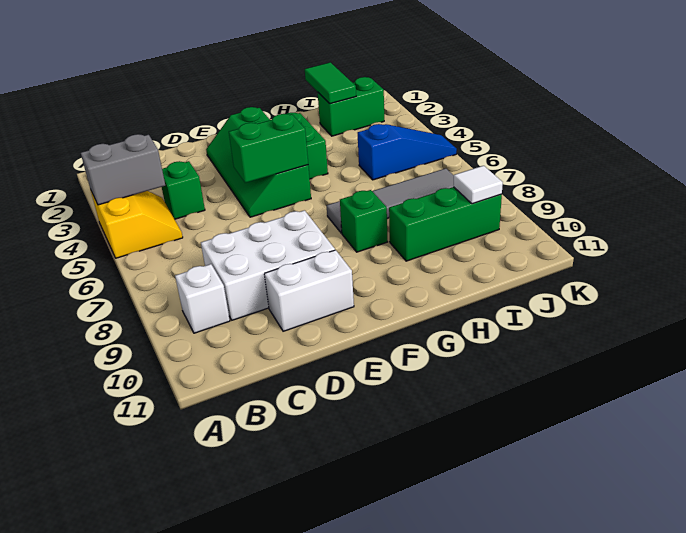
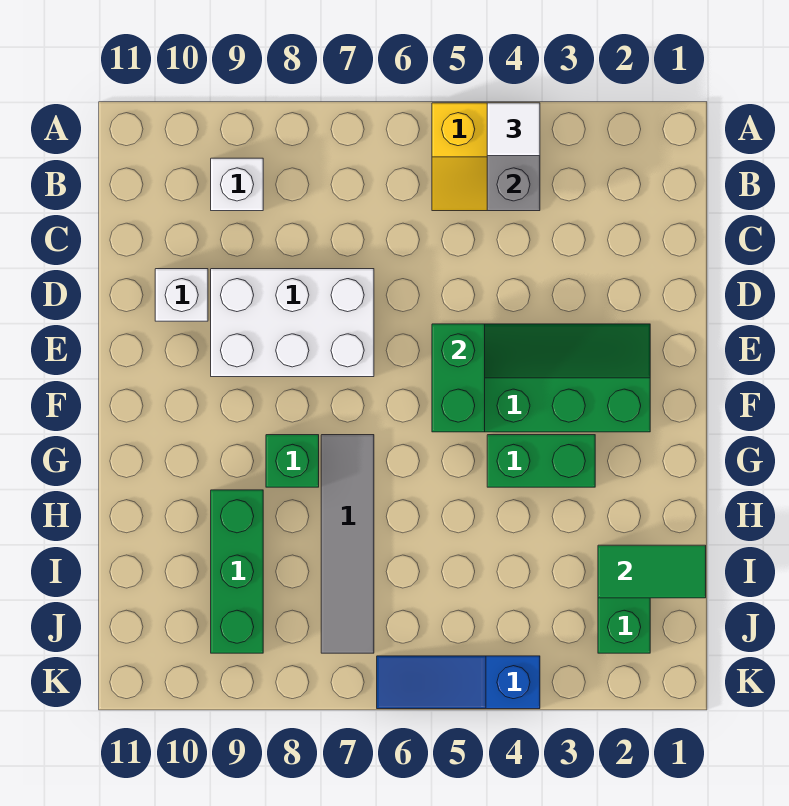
green 1x1 brick [162,161,205,219] -> none
white 2x3 brick [201,210,335,320] -> white 2x3 brick turned to [211,269,374,377]
white 1x2 brick [264,250,354,331] -> white 1x1 brick [155,269,208,321]
blue 1x3 slope [358,124,457,180] -> blue 1x3 slope turned to [377,656,540,709]
white 1x1 tile [453,166,503,204] -> white 1x1 tile moved to [487,103,540,156]

